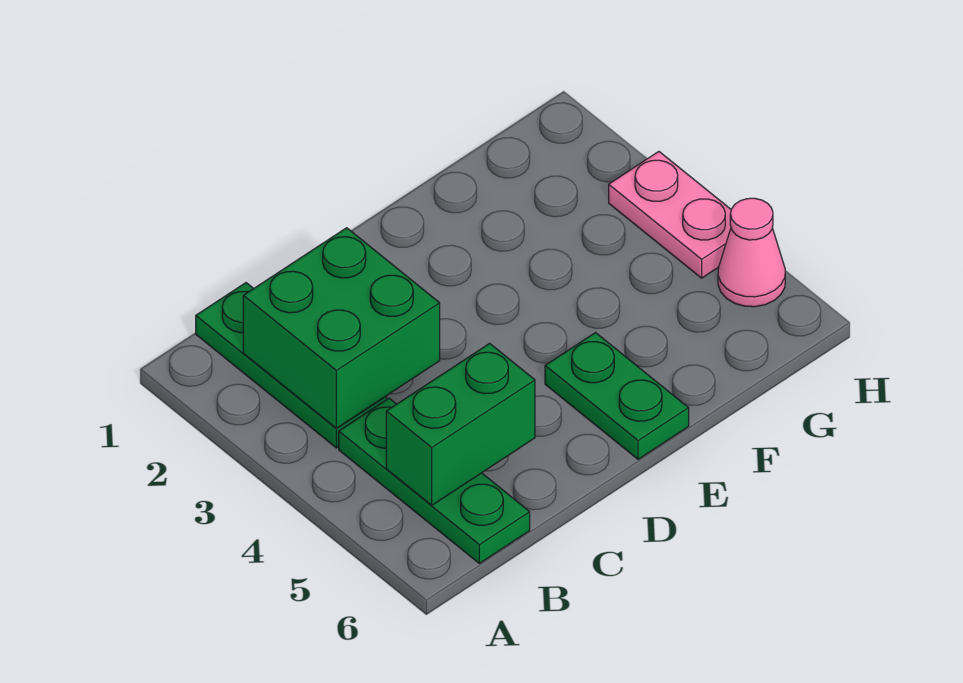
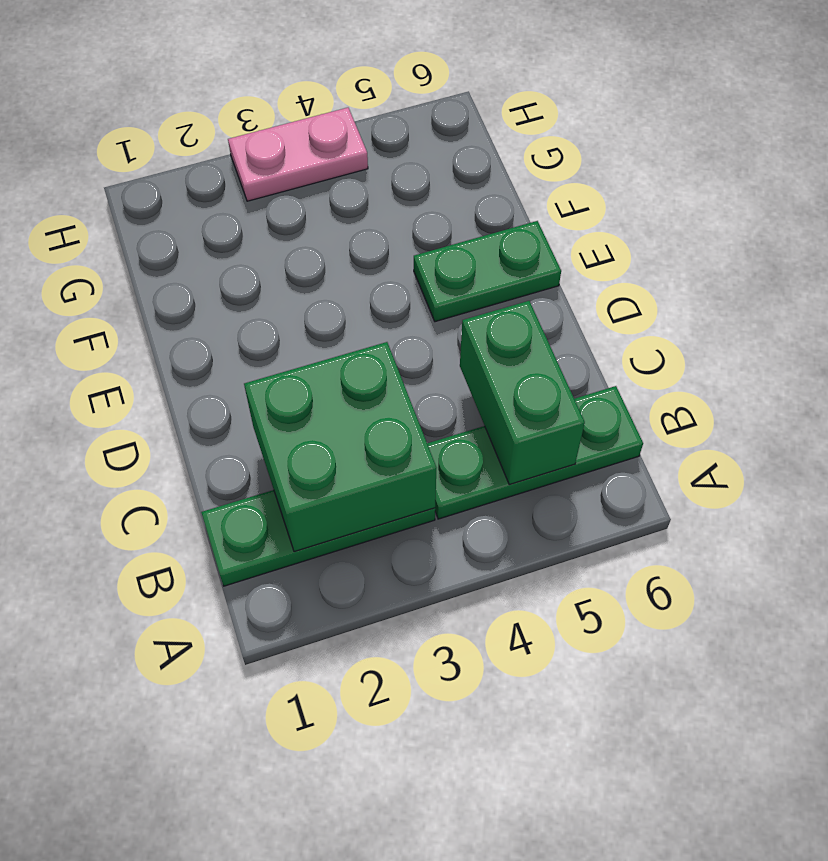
pink 1x1 cone [718,198,785,307] -> none

